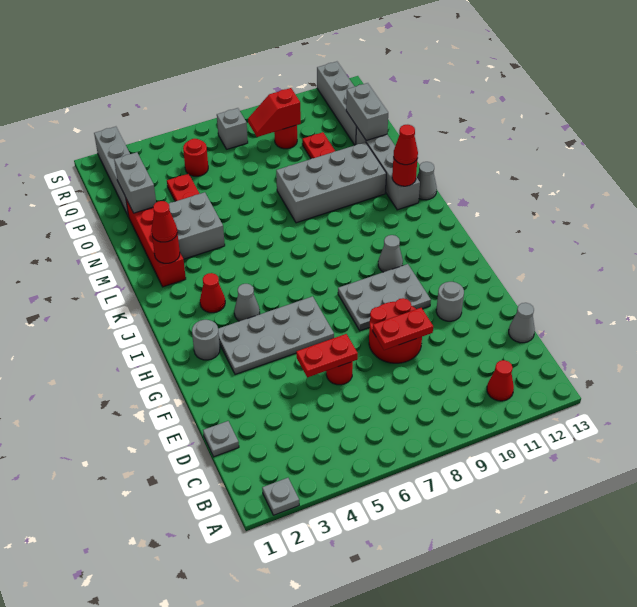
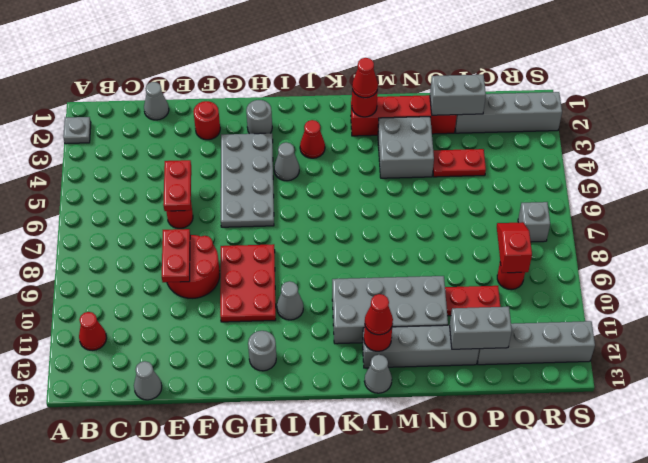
grey 1x1 plate [203,421,239,457] -> grey 1x1 cone [144,82,169,120]
grey 1x1 round brick [436,282,464,321] -> grey 1x1 round brick moved to [248,331,276,371]
grey 2x3 plate [338,264,431,331] -> red 2x3 plate [220,244,276,322]
grey 2x4 brick [276,142,386,223] -> grey 2x4 brick turned to [332,276,448,344]
red 1x1 round brick [183,139,208,176] -> red 1x1 round brick moved to [193,101,220,140]

